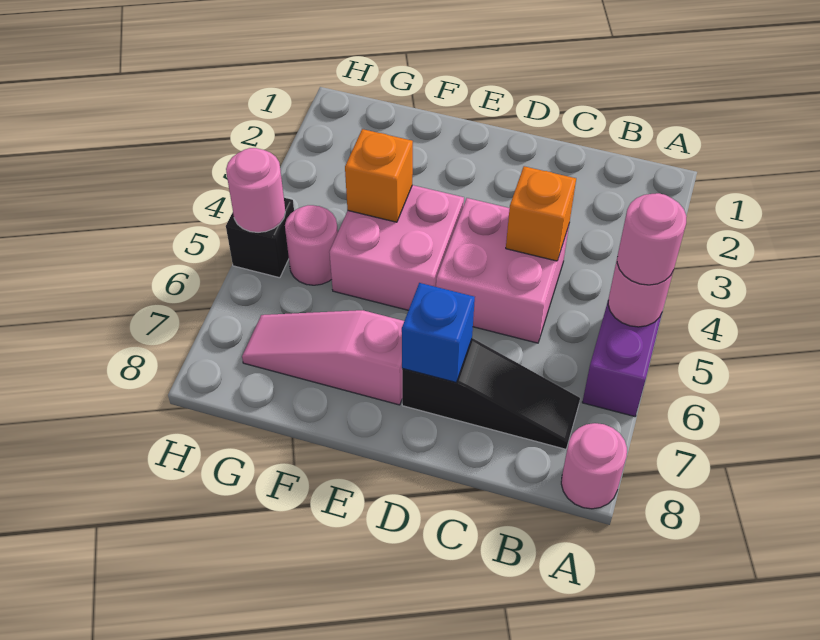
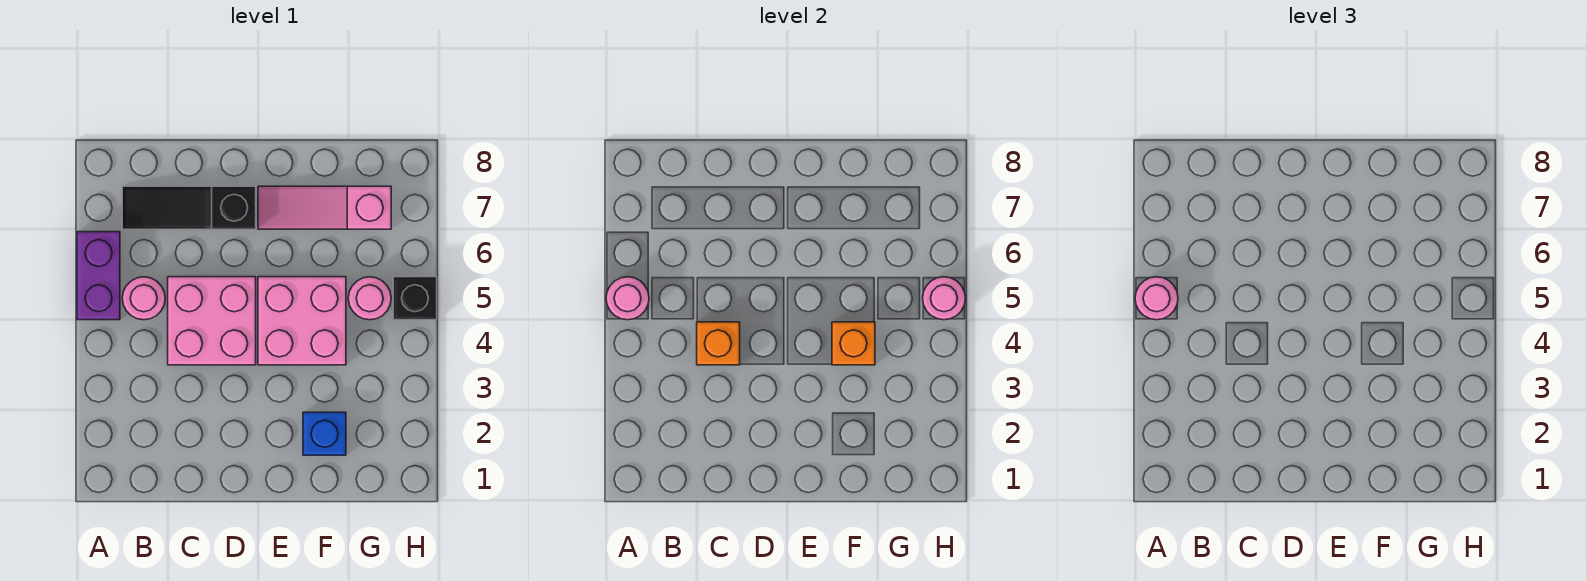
pink 1x1 round brick [561,423,627,509] -> pink 1x1 round brick moved to [122,277,165,320]
blue 1x1 brick [402,283,475,382] -> blue 1x1 brick moved to [303,412,346,455]
pink 1x3 slope [242,310,404,405] -> pink 1x3 slope turned to [258,186,391,229]

